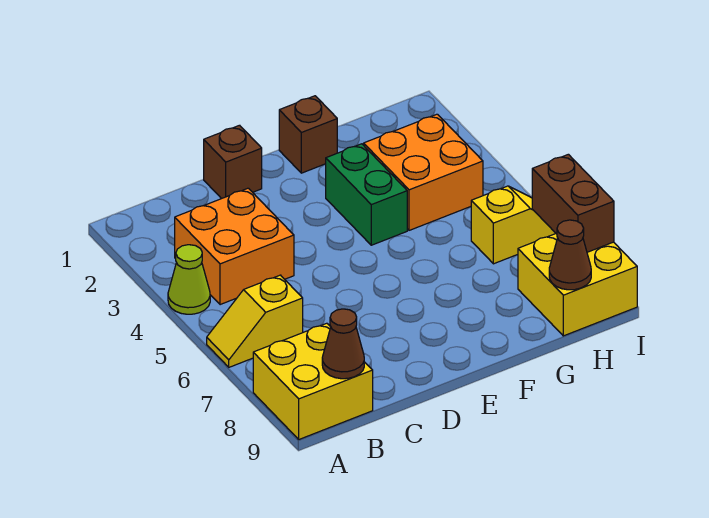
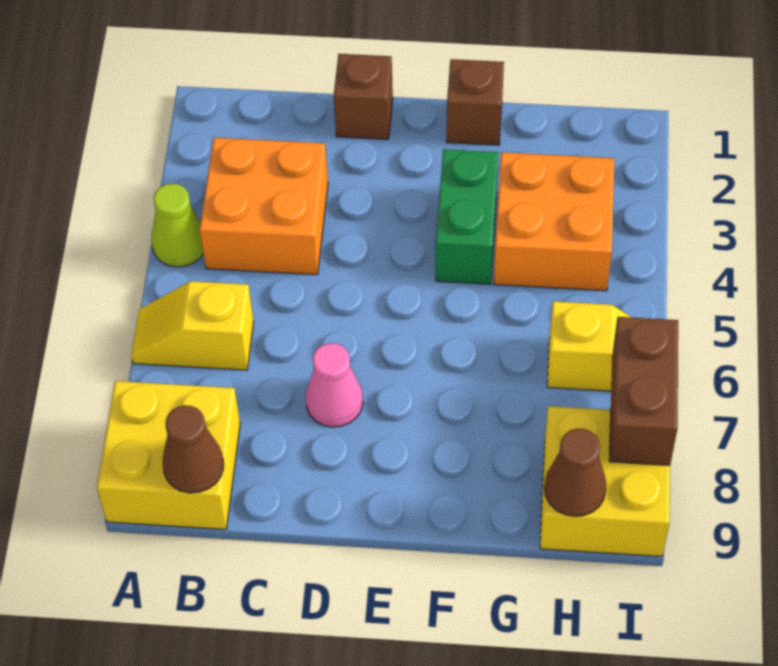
none -> pink 1x1 cone [306,343,363,427]

